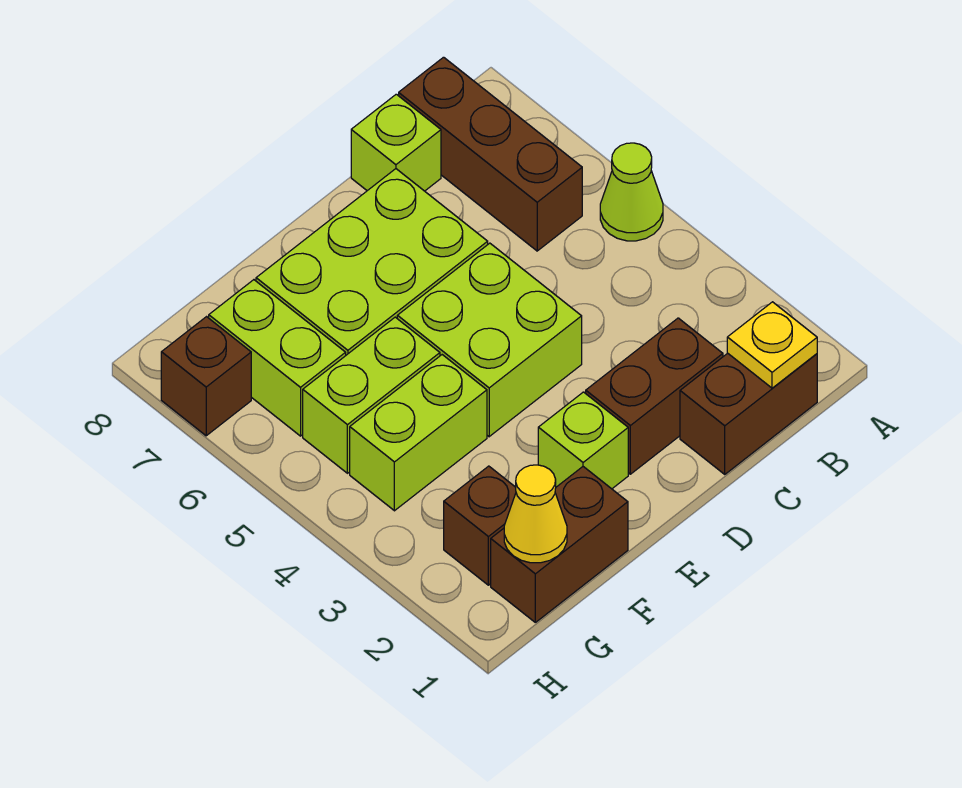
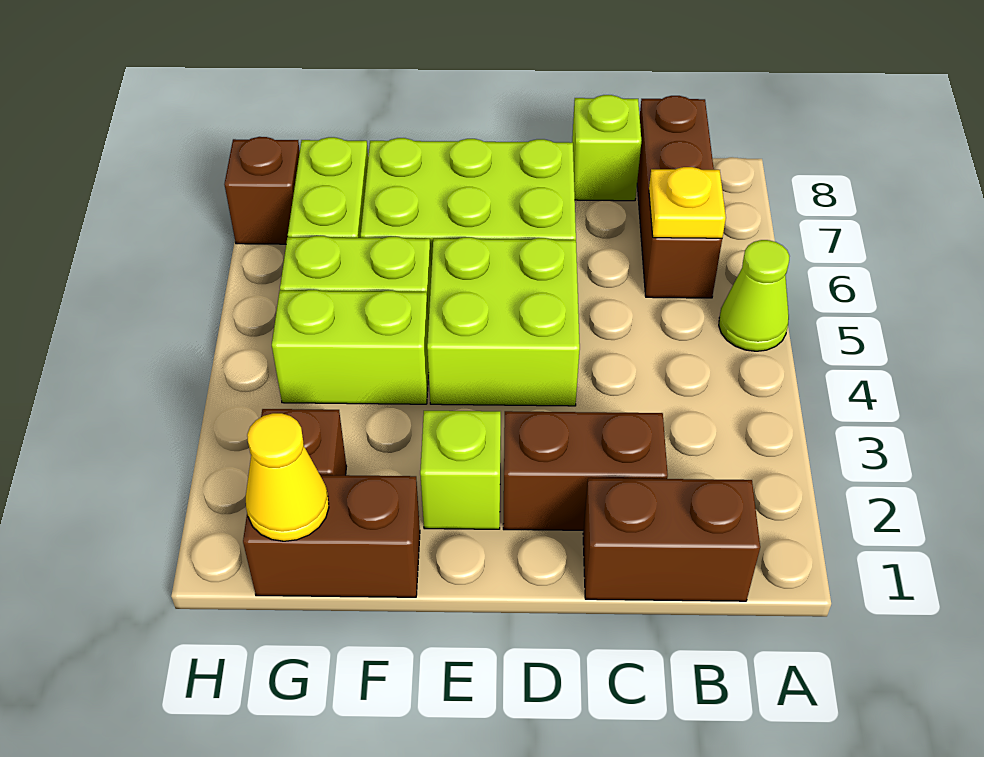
yellow 1x1 plate [727,302,817,388] -> yellow 1x1 plate moved to [649,167,726,238]

